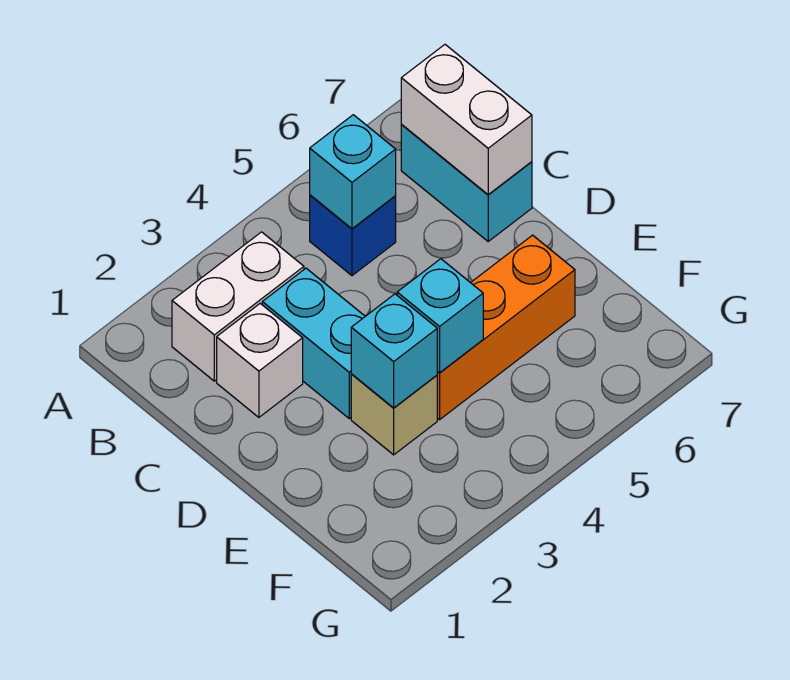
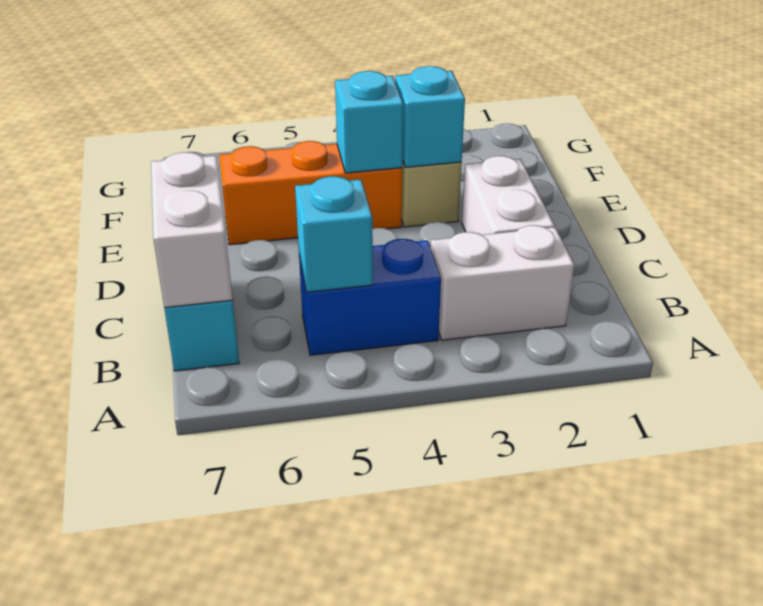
blue 1x1 brick [310,195,396,276] -> blue 1x2 brick [299,239,441,355]
white 1x1 brick [217,304,303,417] -> white 1x2 brick [462,156,555,235]
cyan 1x2 brick [262,268,365,418] -> none

